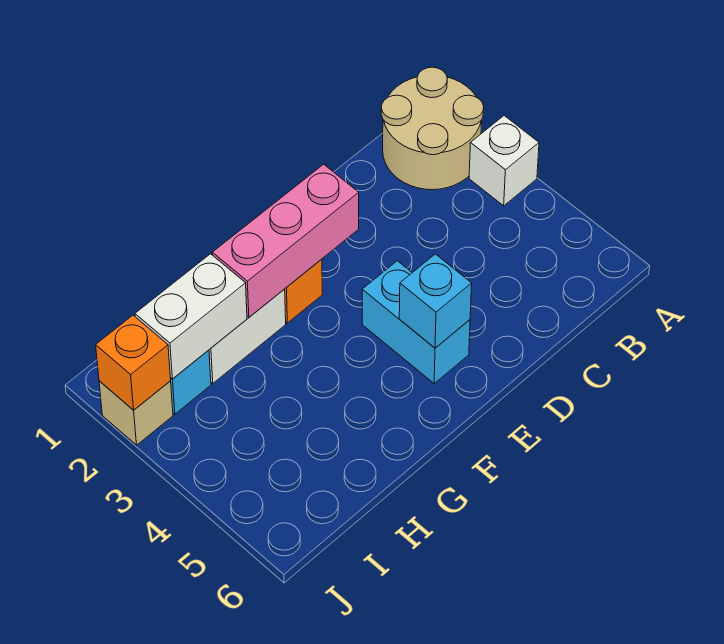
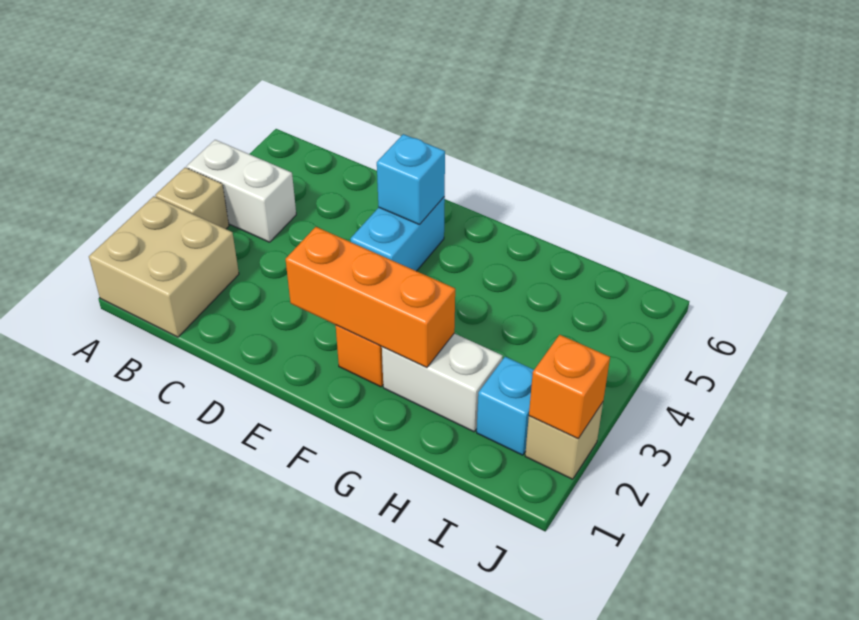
tan 2x2 round brick [381,67,484,190] -> tan 2x2 brick [89,196,239,337]
white 1x1 brick [469,116,539,206] -> tan 1x1 brick [155,168,229,229]
pink 1x3 brick [212,164,359,317] -> orange 1x3 brick [286,227,455,367]
white 1x2 brick [135,254,247,379] -> white 1x2 brick moved to [187,140,296,242]

